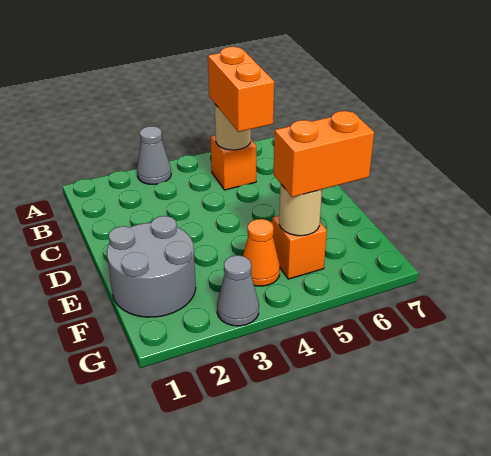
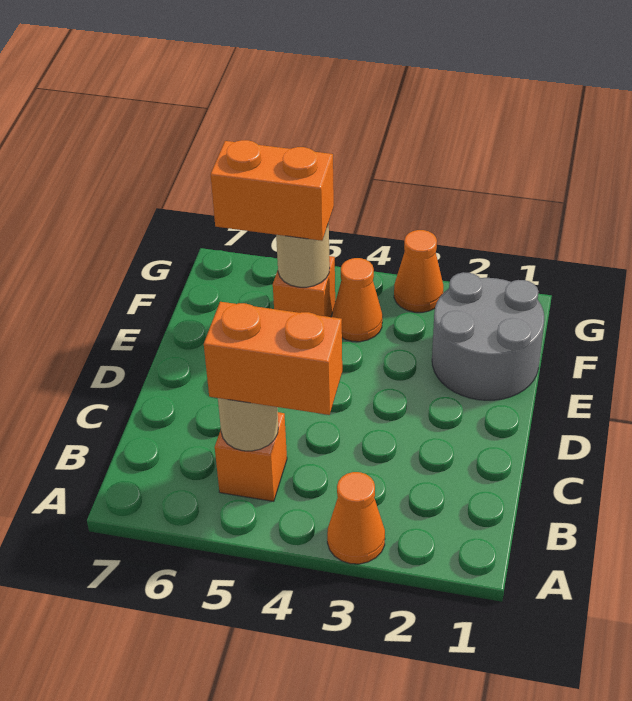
grey 1x1 cone [137,126,171,184] -> orange 1x1 cone [327,472,385,564]
orange 1x2 brick [208,47,274,132] -> orange 1x2 brick turned to [204,302,342,415]
grey 1x1 cone [217,255,259,326] -> orange 1x1 cone [394,230,443,312]

